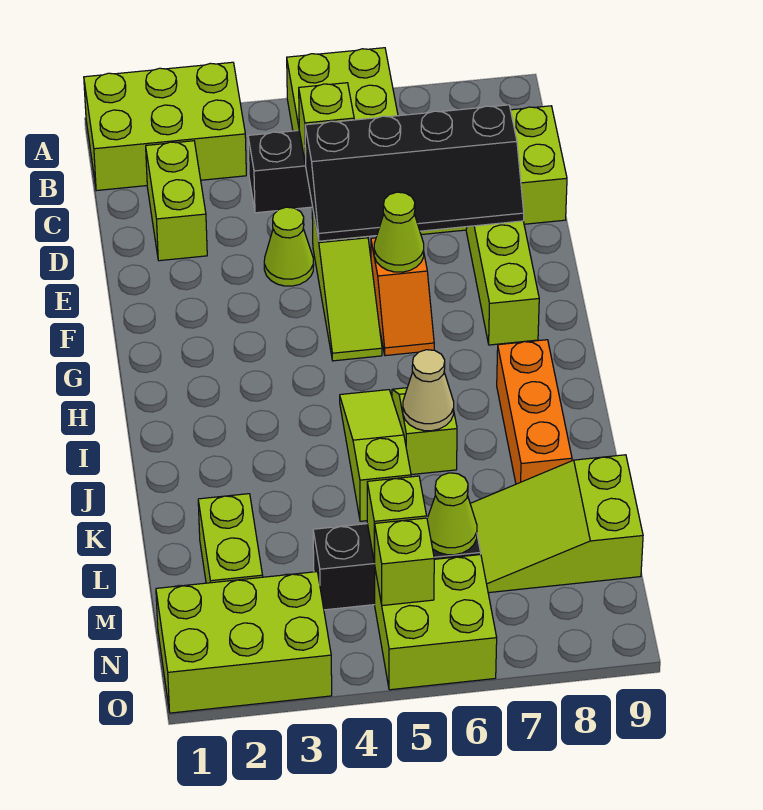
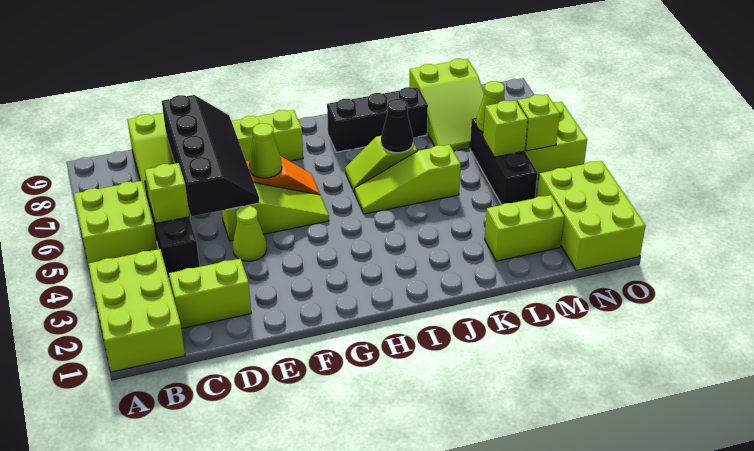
orange 1x3 brick [497,340,572,484] -> black 1x3 brick [327,87,428,152]
tan 1x1 cone [403,350,454,431] -> black 1x1 cone [381,99,413,153]

